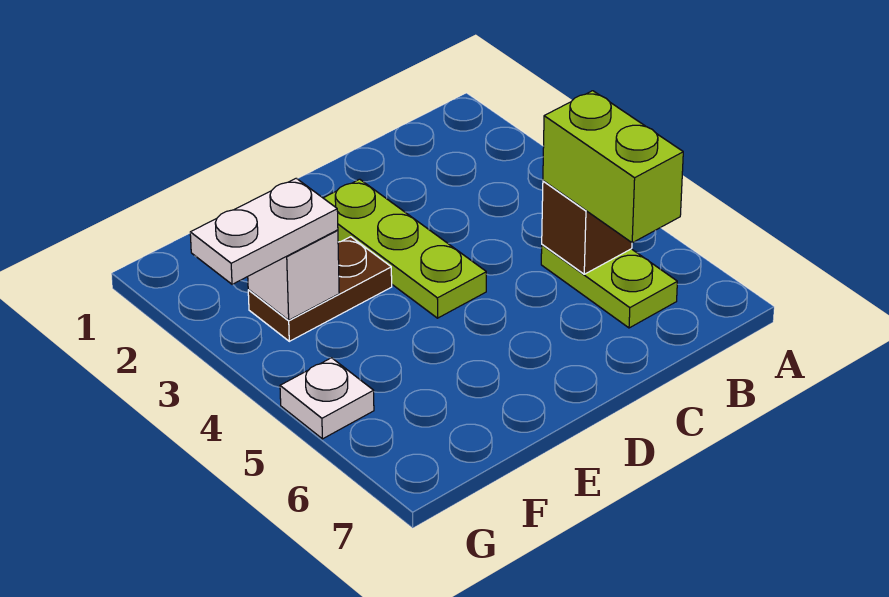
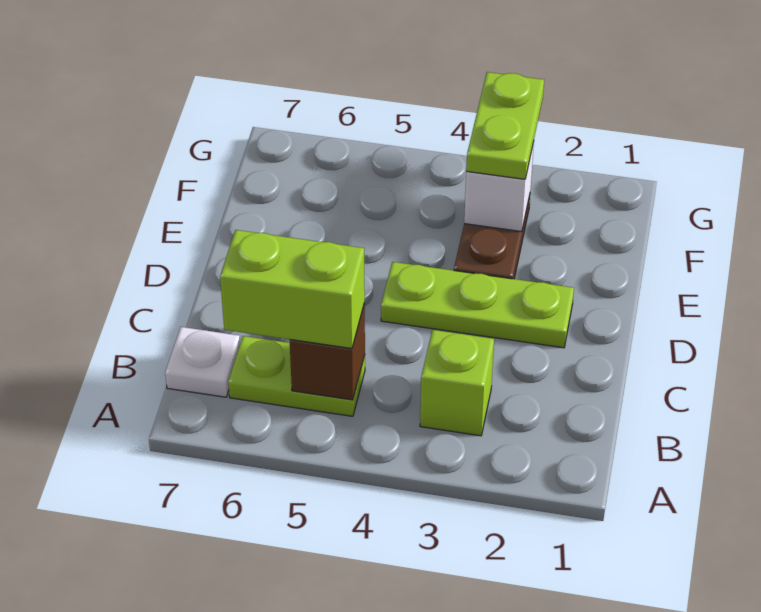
none -> lime 1x1 brick [420,330,494,436]
white 1x2 plate [190,178,338,284] -> lime 1x2 plate [466,72,544,179]
white 1x1 plate [280,358,374,439] -> white 1x1 plate moved to [165,327,240,397]

